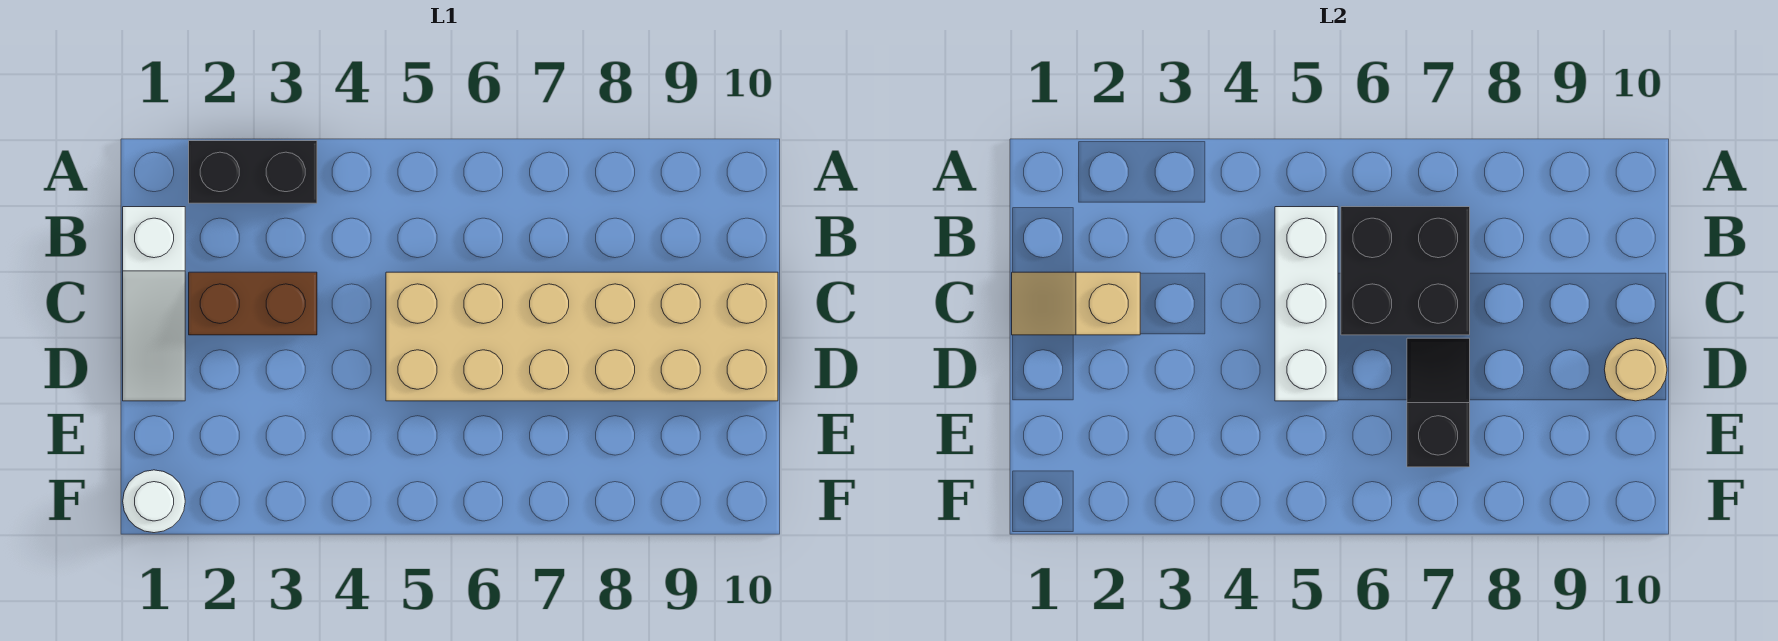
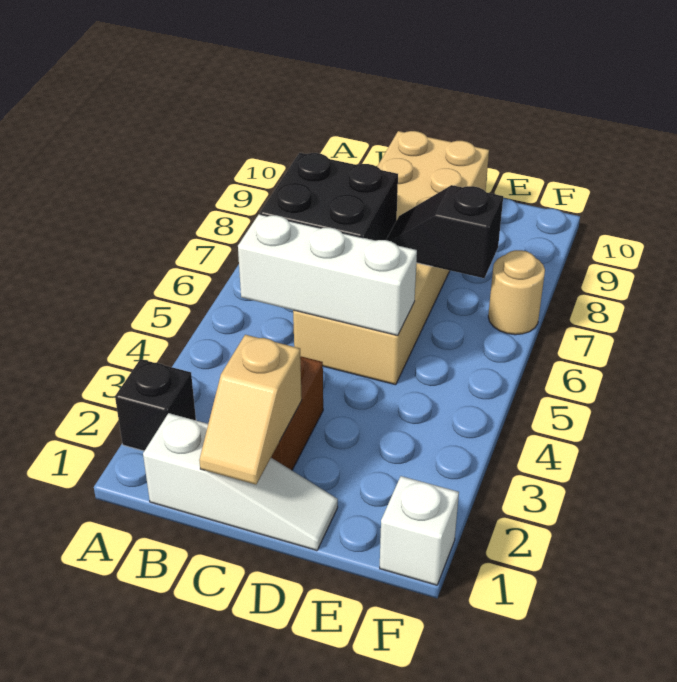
black 1x2 brick [189,141,317,203] -> black 1x1 brick [115,359,196,451]
tan 1x1 round brick [1604,338,1667,401] -> tan 1x1 round brick moved to [488,250,545,335]
white 1x1 round brick [123,470,185,533] -> white 1x1 brick [380,476,459,585]

